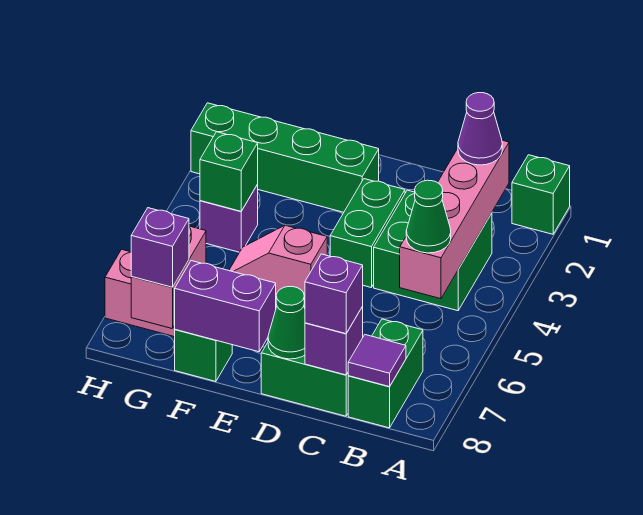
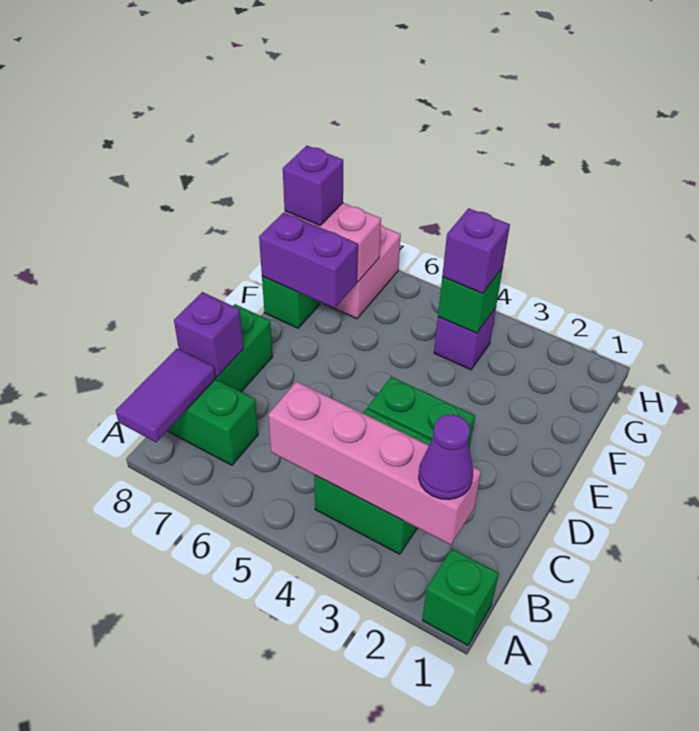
green 1x1 cone [406,180,451,253] -> none
purple 1x1 tile [348,335,406,387] -> purple 1x2 tile [116,348,215,442]
purple 1x1 brick [305,254,363,334] -> purple 1x1 brick moved to [442,208,510,294]
green 1x1 cone [268,287,305,359] -> none
green 1x4 brick [191,103,379,212] -> none
pink 1x2 slope [229,225,327,304] -> none
purple 1x2 brick [175,261,276,352] -> purple 1x2 brick turned to [259,213,358,308]

